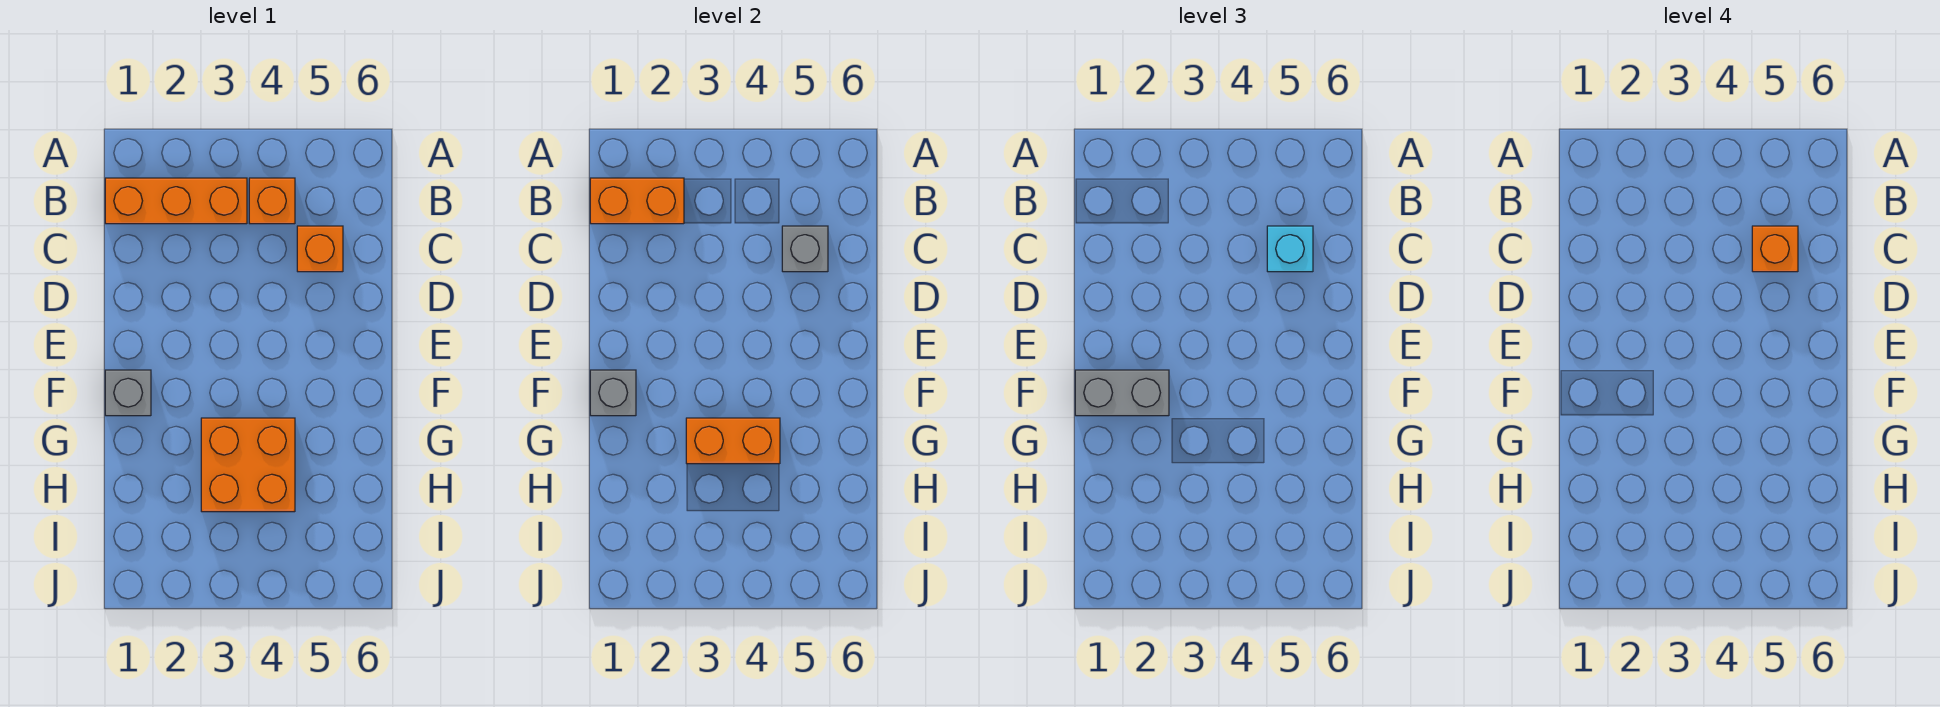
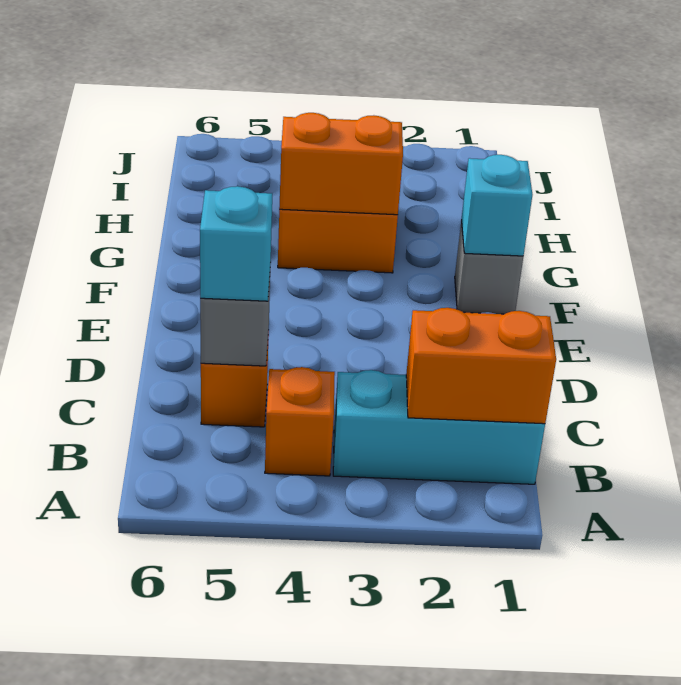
orange 1x3 brick [105,178,247,224] -> cyan 1x3 brick [333,370,545,484]
orange 1x1 brick [1752,226,1798,272] -> none
grey 1x1 brick [590,370,636,416] -> cyan 1x1 brick [461,155,532,256]
grey 1x2 brick [1075,370,1169,416] -> none

